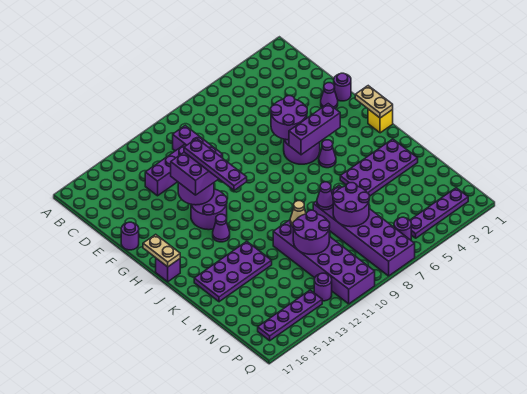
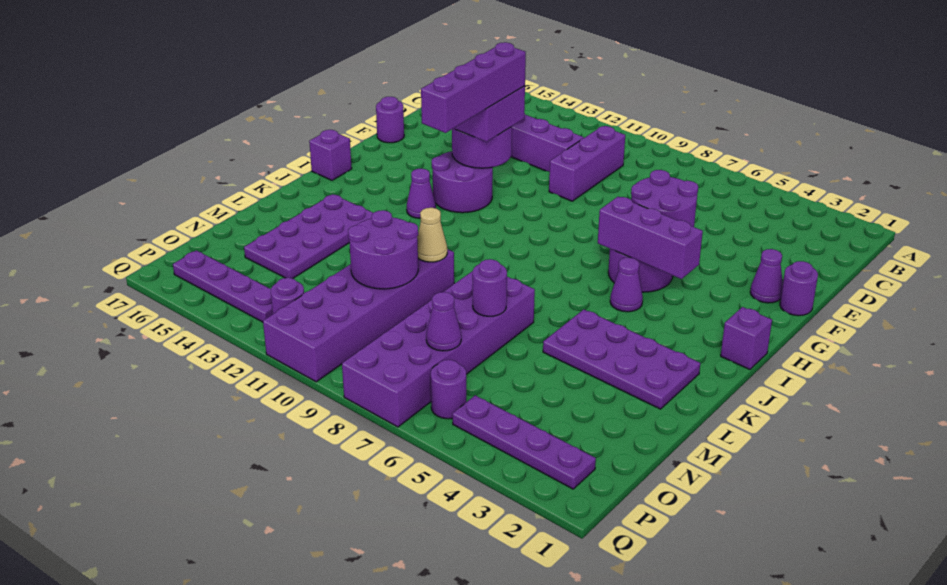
purple 1x4 plate [184,139,247,190] -> purple 1x4 brick [421,42,526,133]
tan 1x2 plate [355,86,393,118] -> none
tan 1x2 plate [143,234,180,267] -> none
yellow 1x1 brick [368,109,393,133] -> purple 1x1 brick [721,307,772,369]
purple 2x4 plate [194,241,272,302] -> purple 2x4 plate turned to [244,194,373,279]
purple 1x1 cone [317,182,333,210] -> purple 1x1 cone moved to [426,292,461,351]
purple 2x2 round brick [333,183,370,227] -> purple 1x1 round brick [473,259,507,316]

